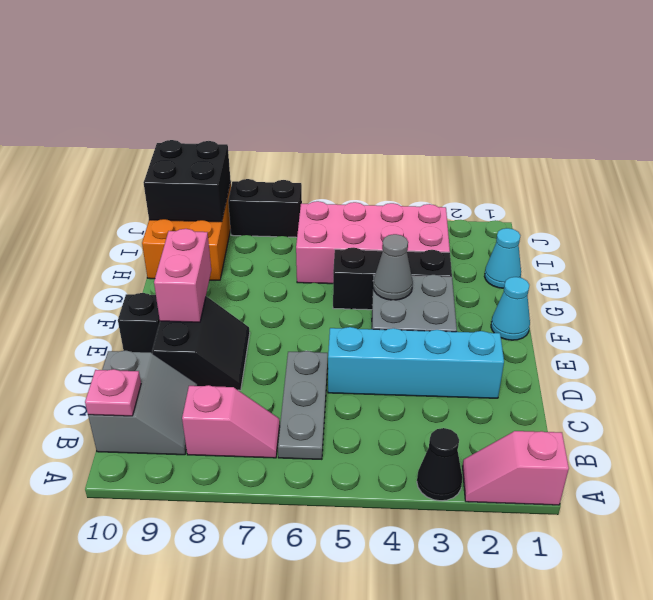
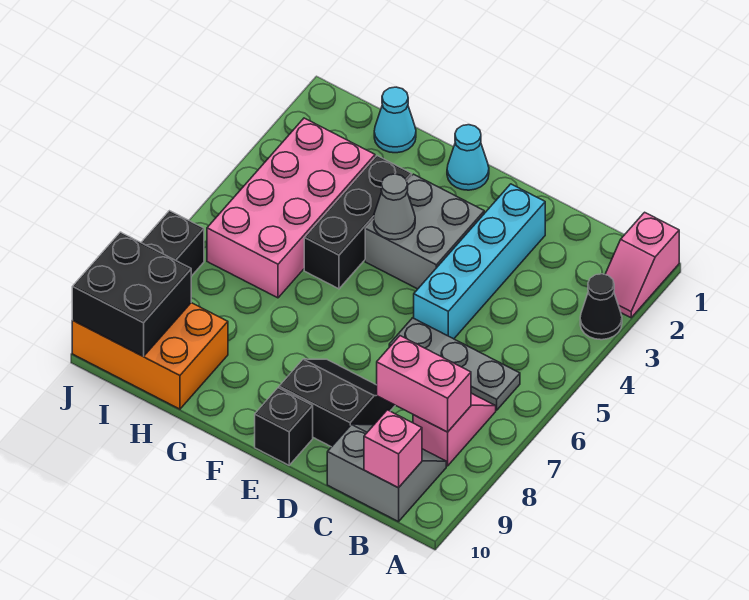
pink 1x1 plate [85,369,141,416] -> pink 1x1 brick [364,410,422,488]
pink 1x2 brick [154,229,211,322] -> pink 1x2 brick moved to [377,336,471,432]

